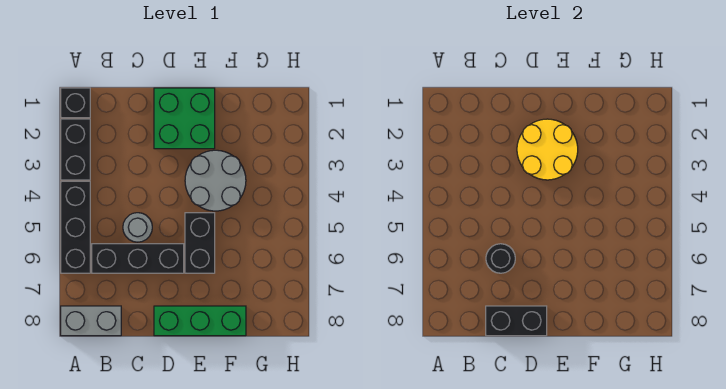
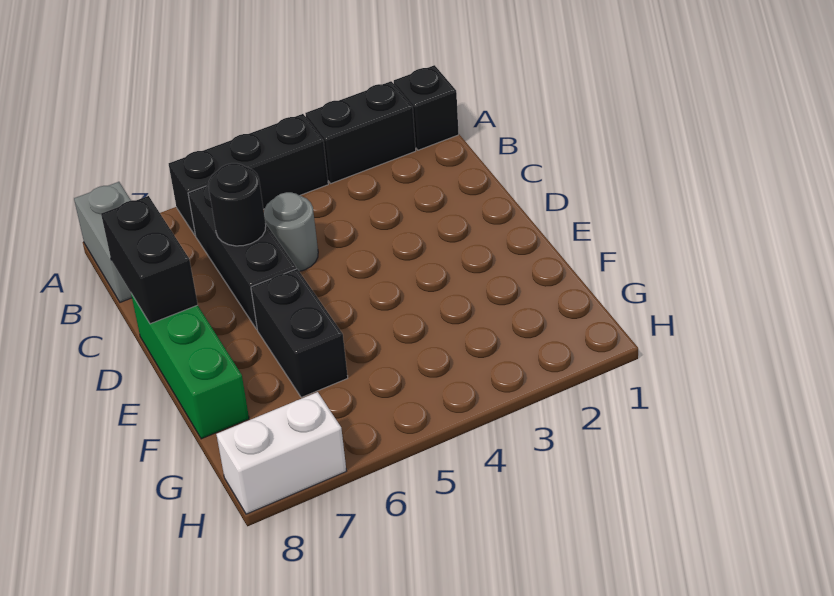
green 2x2 brick [154,88,215,149] -> none
yellow 2x2 round brick [517,119,578,180] -> none
grey 2x2 round brick [185,150,246,211] -> none
black 1x2 brick [185,213,215,273] -> black 1x2 brick turned to [251,269,348,397]
none -> white 1x2 brick [216,392,346,514]

